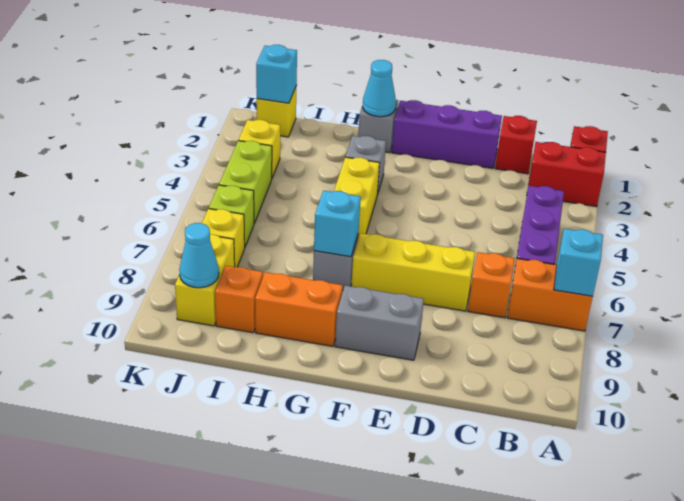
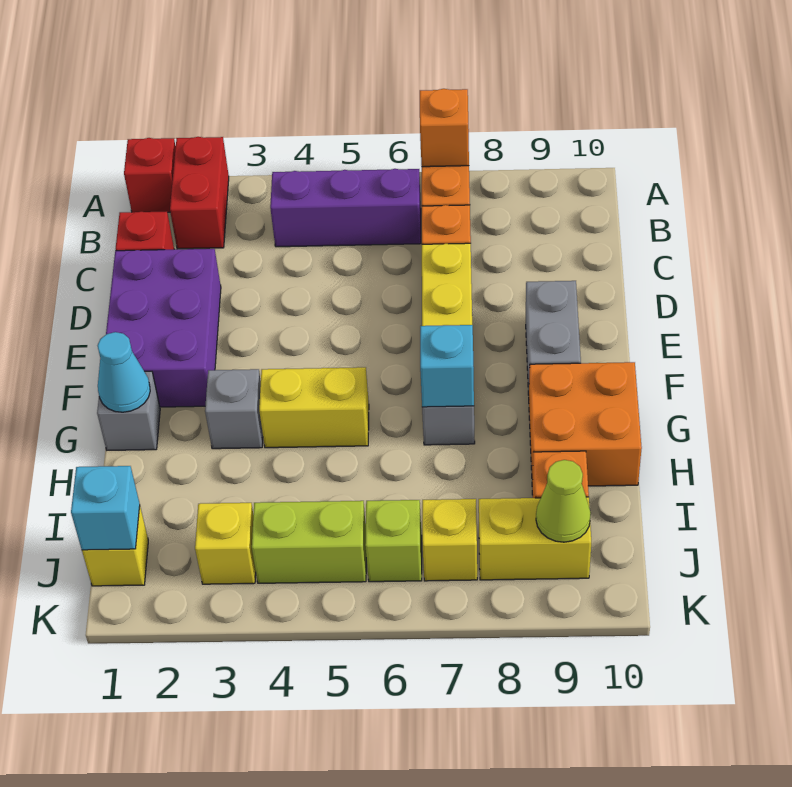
cyan 1x1 brick [554,229,603,297] -> orange 1x1 brick [420,89,469,167]
purple 1x3 brick [392,100,502,168] -> purple 2x3 brick [106,249,221,407]
orange 1x2 brick [255,272,343,346] -> orange 2x2 brick [529,362,642,486]
cyan 1x1 cone [179,223,219,288] -> lime 1x1 cone [536,460,591,542]

